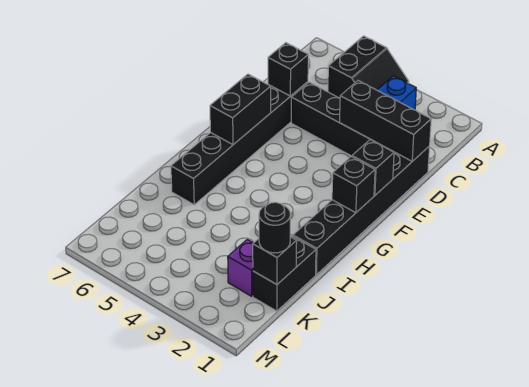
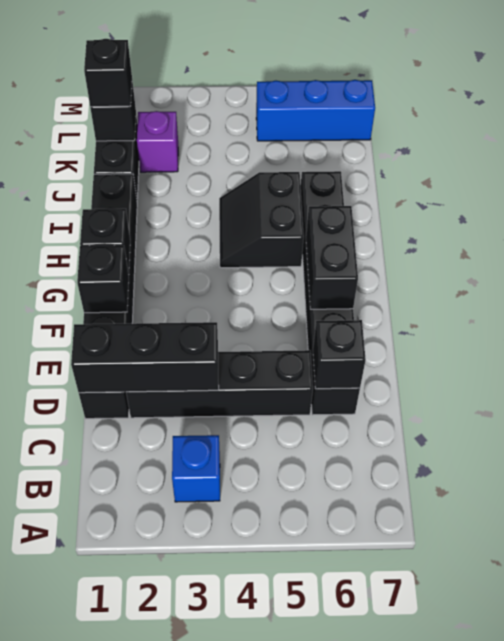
black 2x2 slope [328,36,409,98] -> black 2x2 slope moved to [219,172,304,268]
black 1x1 round brick [259,202,290,253] -> black 1x1 brick [84,39,132,107]
none -> blue 1x3 brick [256,80,375,141]

